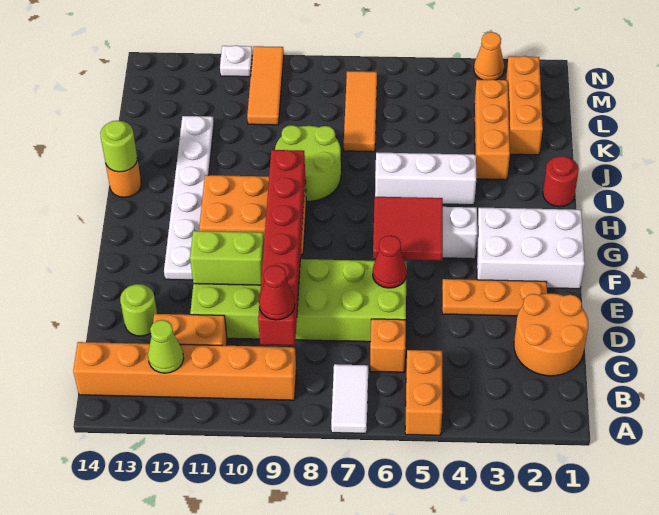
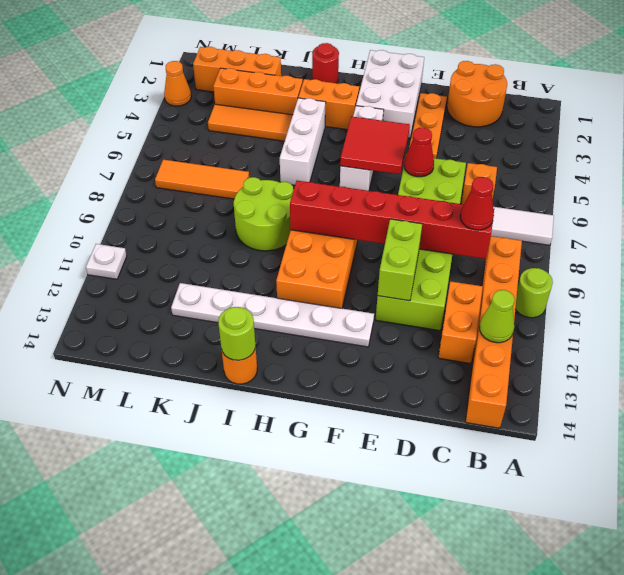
orange 1x2 brick [405,350,442,435] -> orange 1x2 brick moved to [298,79,359,130]
lime 1x1 round brick [120,284,157,336] -> lime 1x1 round brick moved to [515,268,553,318]
orange 1x3 tile [247,46,284,125] -> orange 1x3 tile moved to [208,104,293,141]

